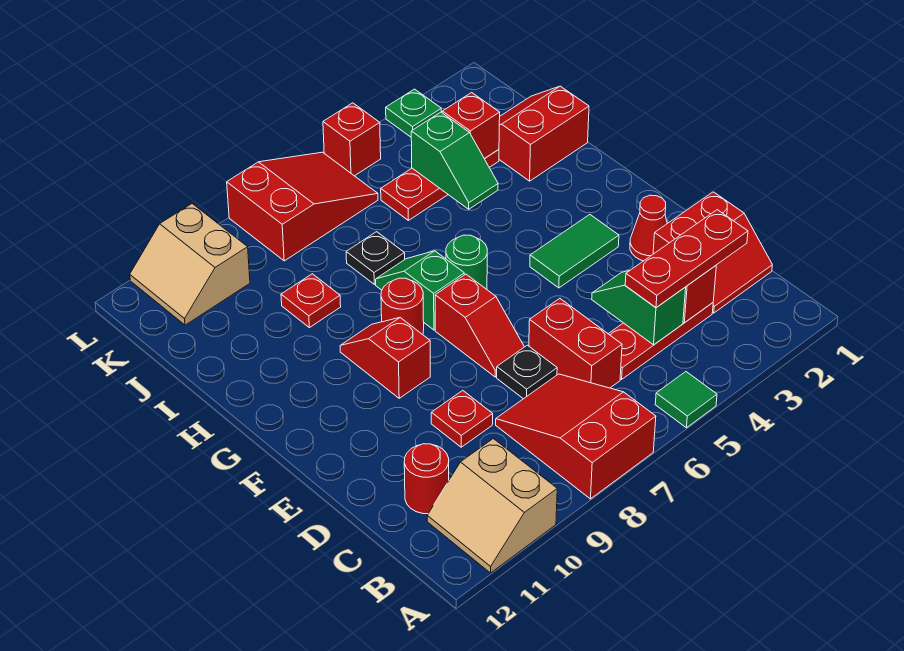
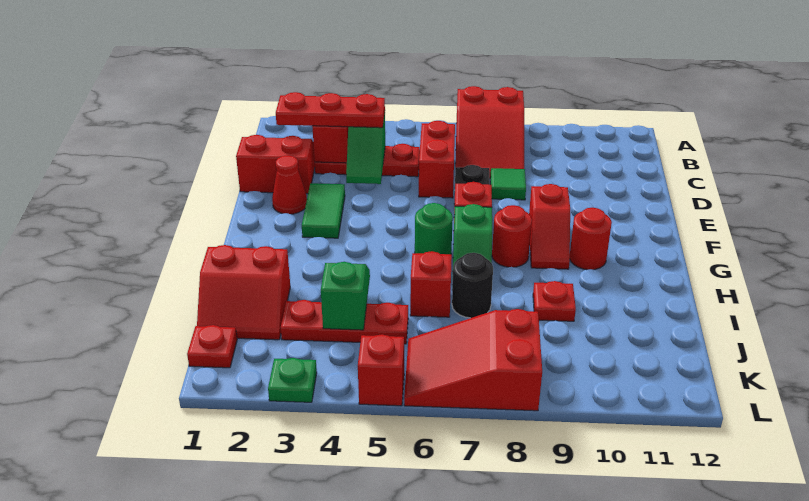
green 1x1 tile [655,372,717,428] -> green 1x1 tile moved to [490,168,526,200]
tan 2x2 slope [427,439,557,573] -> none
red 1x1 round brick [404,444,449,514] -> red 1x1 round brick moved to [570,208,612,270]
red 1x1 plate [431,390,493,447] -> red 1x1 plate moved to [187,325,237,368]
green 1x2 tile [530,215,619,288] -> green 1x2 tile turned to [302,183,345,238]
black 1x1 plate [346,232,405,284] -> black 1x1 round brick [452,253,493,318]
red 1x1 brick [442,93,500,159] -> red 1x1 brick moved to [410,251,452,317]
tan 2x2 slope [130,204,250,325] -> none

